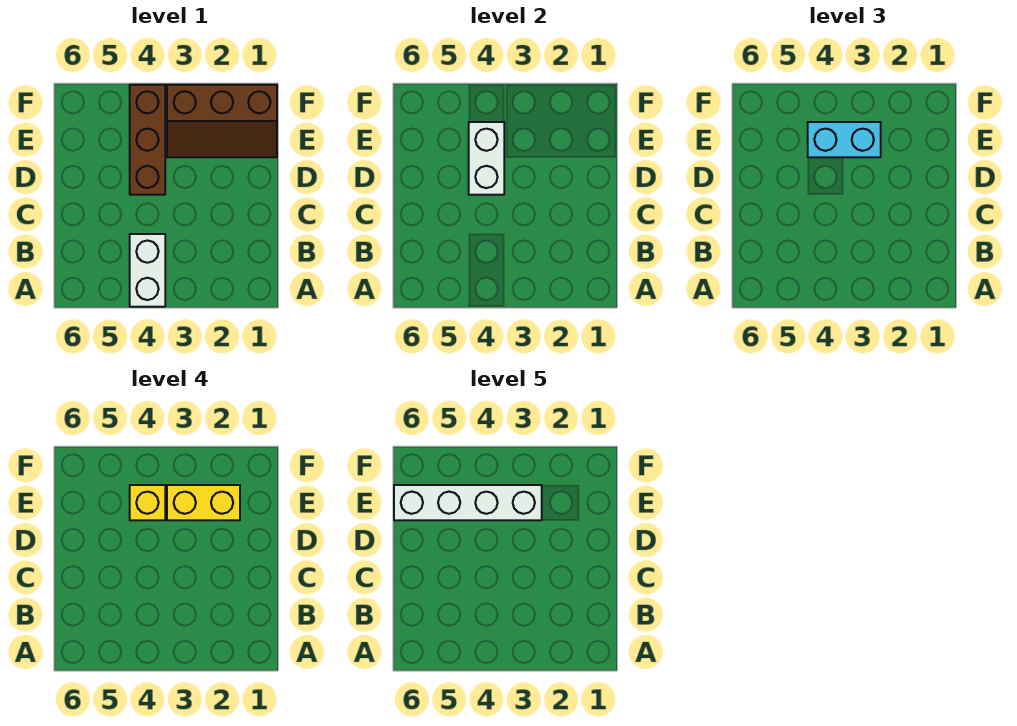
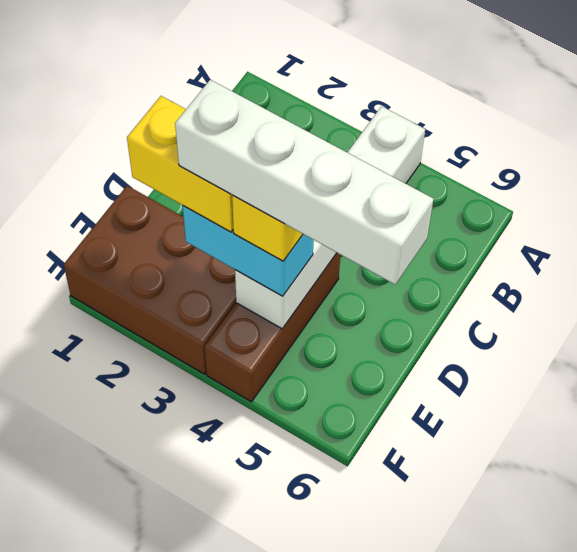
brown 2x3 slope [167,85,277,157] -> brown 2x3 brick [64,186,236,374]

